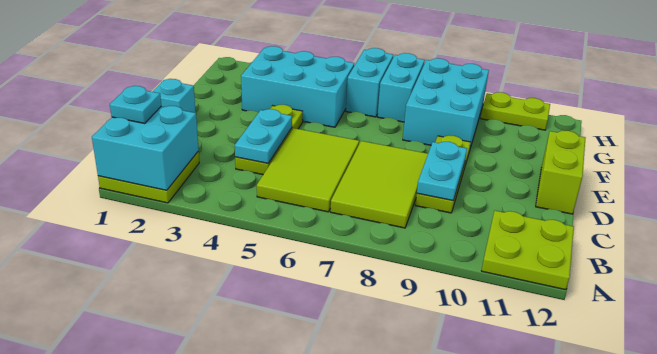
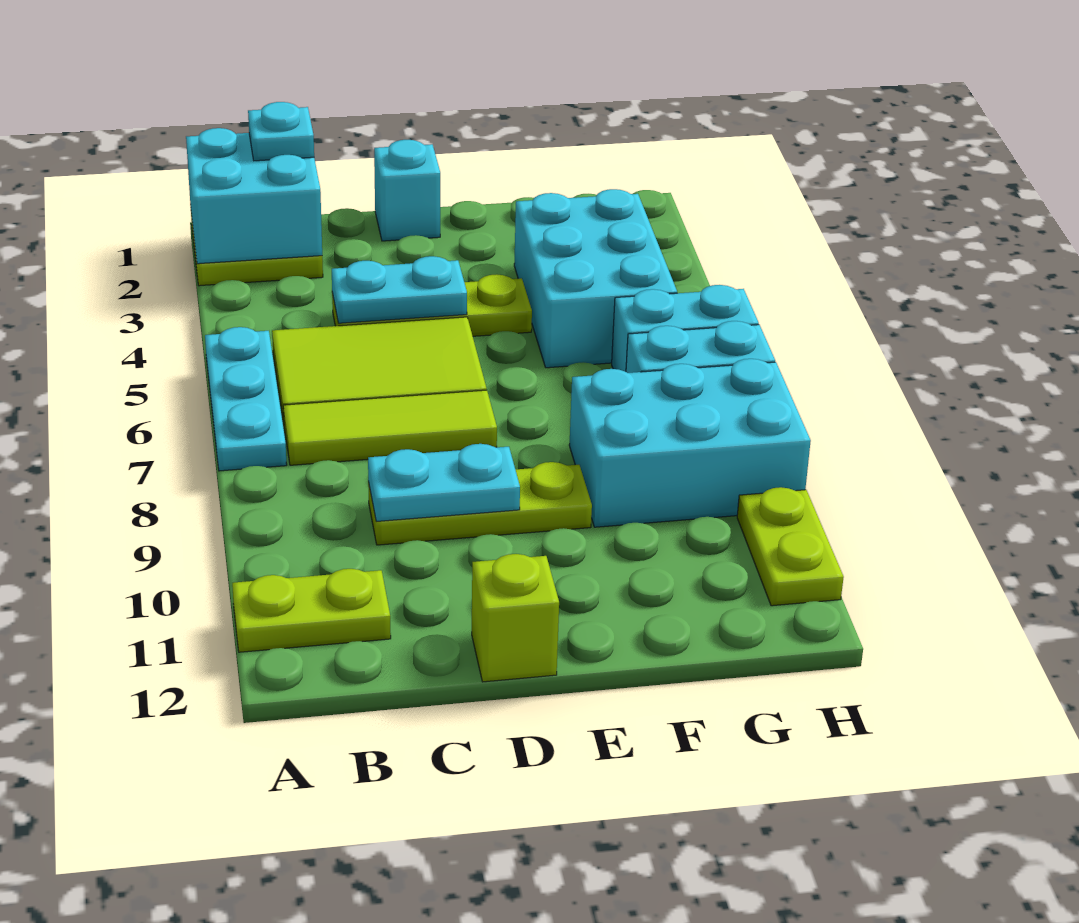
none -> cyan 1x3 plate [205,327,287,471]
lime 2x2 plate [482,211,574,290] -> lime 1x2 plate [232,569,391,652]
lime 2x3 tile [331,141,428,228] -> lime 1x3 tile [283,390,497,465]
lime 1x2 brick [536,131,585,214] -> lime 1x1 brick [472,554,559,682]

